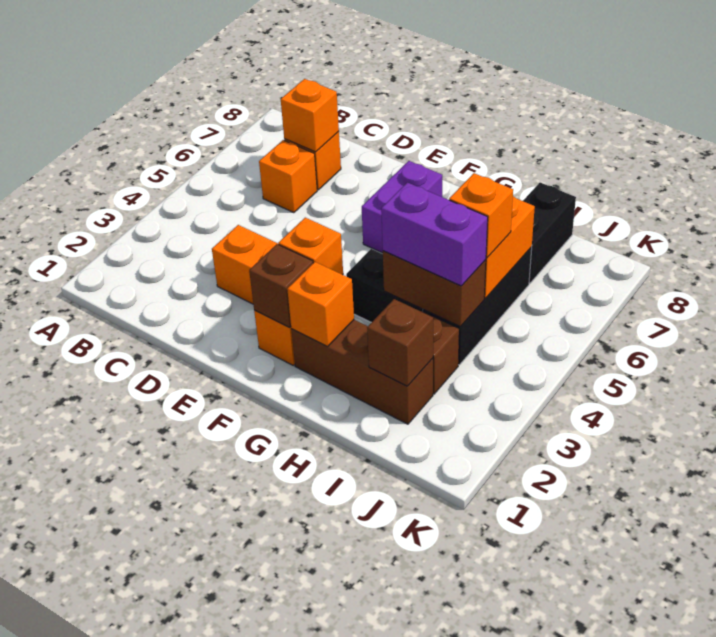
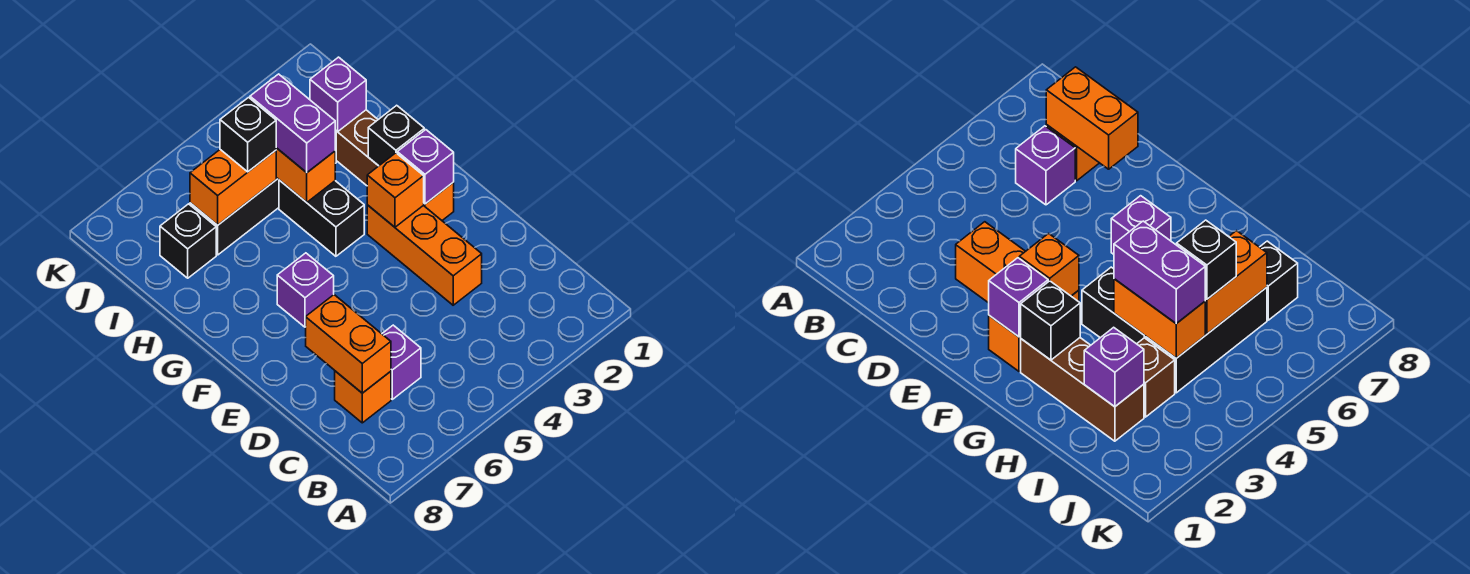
orange 1x1 brick [259,140,317,213] -> purple 1x1 brick [382,325,421,399]
orange 1x1 brick [281,79,339,152] -> orange 1x2 brick [306,295,391,393]
brown 1x1 brick [249,244,313,327] -> purple 1x1 brick [397,130,454,204]
purple 1x2 brick [362,161,442,253] -> purple 1x1 brick [277,253,334,327]
orange 1x1 brick [287,262,354,347] -> black 1x1 brick [368,105,424,166]
brown 1x2 brick [383,251,486,327] -> orange 1x2 brick [276,148,335,202]
brown 1x1 brick [367,299,433,386] -> purple 1x1 brick [310,57,366,132]
orange 1x1 brick [449,173,513,258] -> black 1x1 brick [220,98,276,172]
black 1x2 brick [523,182,576,283] -> black 1x1 brick [160,204,216,278]

